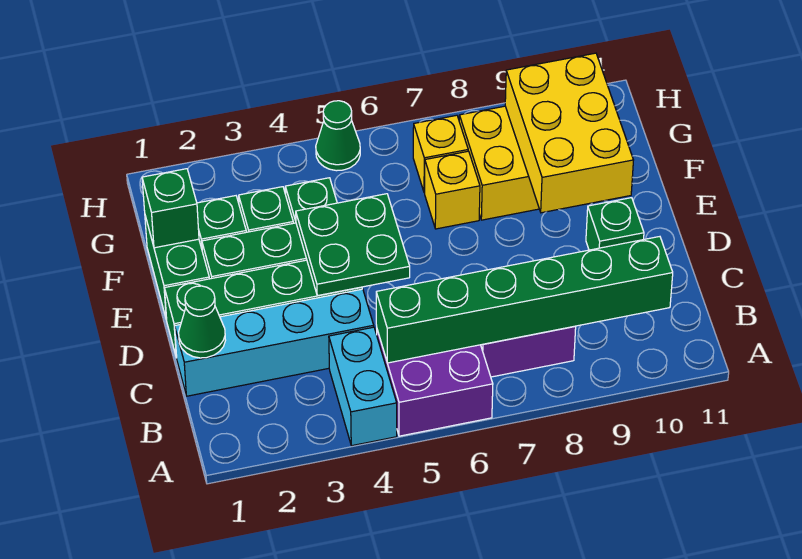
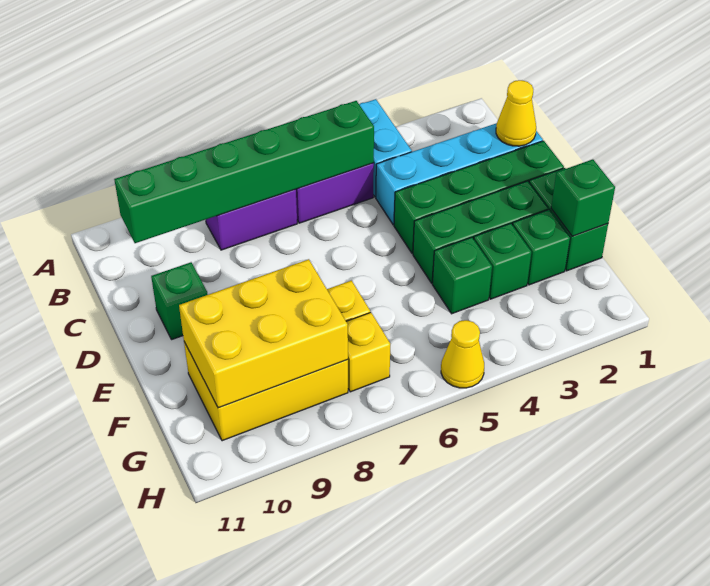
green 1x1 cone [179,286,226,358] -> yellow 1x1 cone [496,80,536,146]
green 2x2 plate [296,194,410,296] -> none
yellow 2x3 brick [505,53,633,213] -> yellow 2x3 brick turned to [179,259,348,408]
green 1x1 cone [316,101,360,171] -> yellow 1x1 cone [441,320,484,388]

